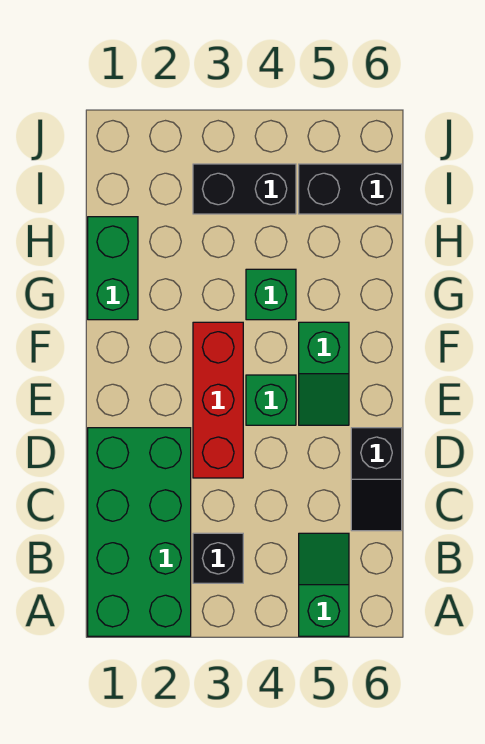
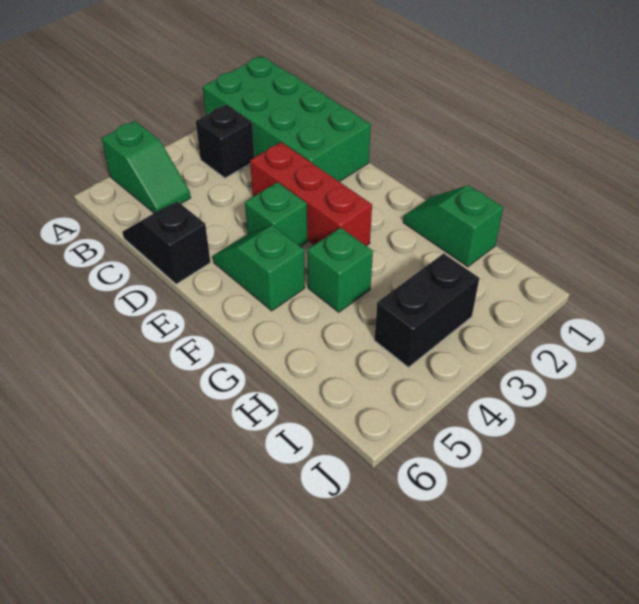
green 1x2 brick [88,217,138,320] -> green 1x2 slope [403,185,503,267]
black 1x2 brick [299,164,402,214] -> none

